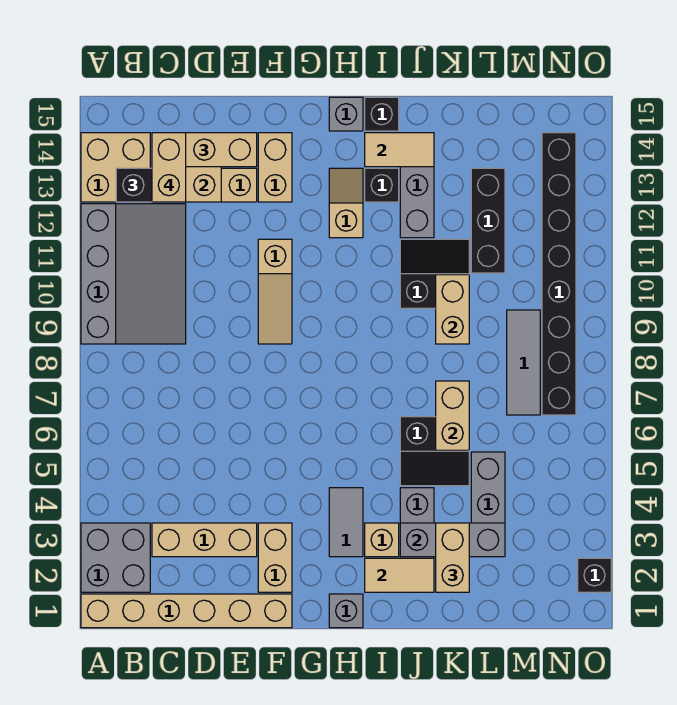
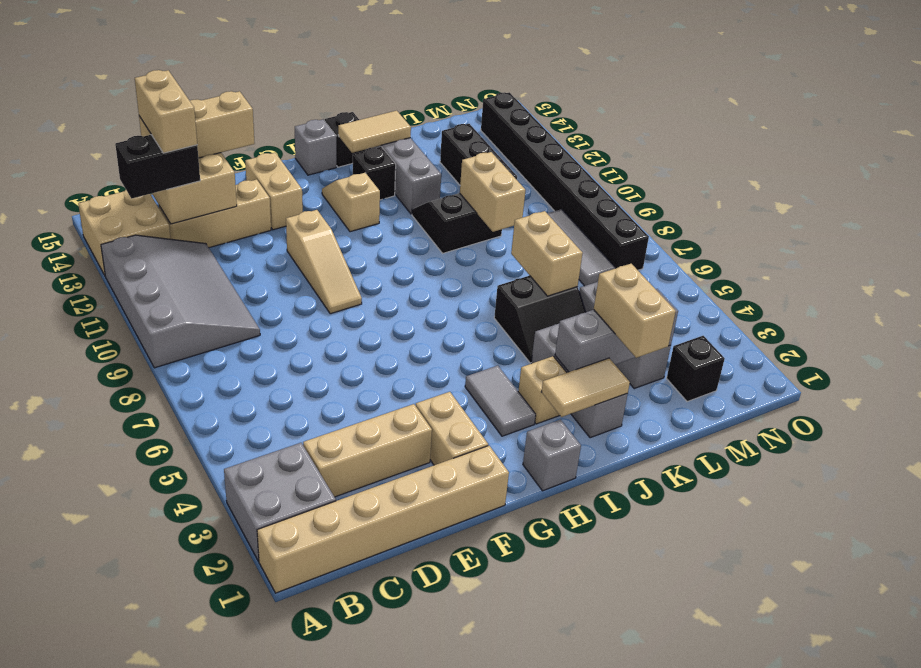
black 1x1 brick [578,558,611,592] -> black 1x1 brick moved to [667,336,725,402]

